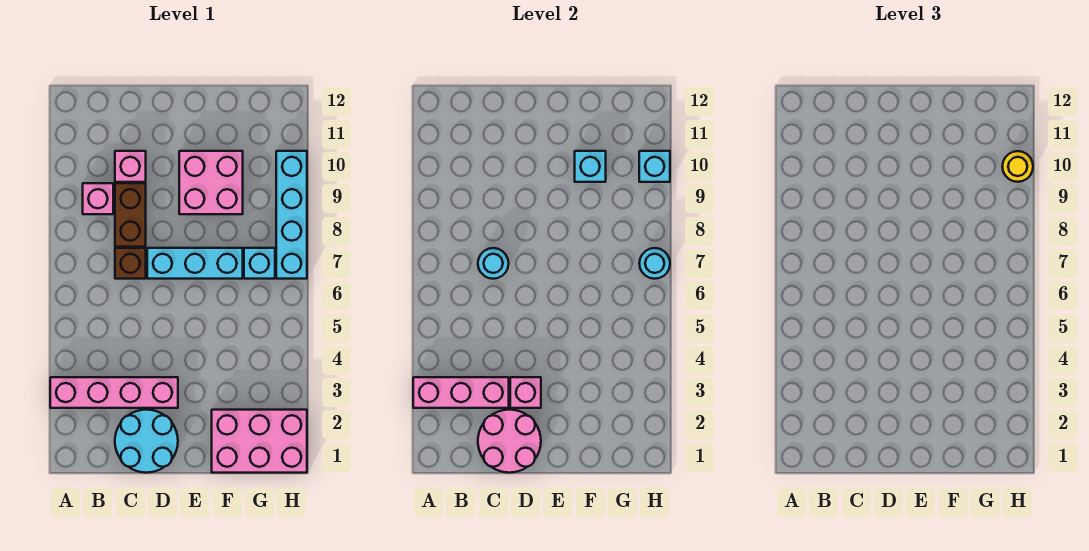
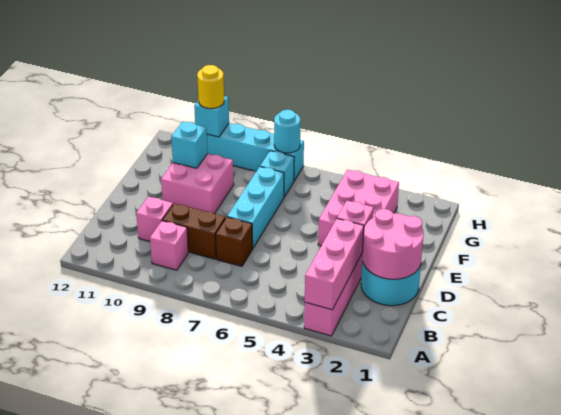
cyan 1x1 round brick [478,248,509,279] -> none
pink 2x3 brick [212,410,307,473] -> pink 2x3 brick moved to [318,170,399,246]

